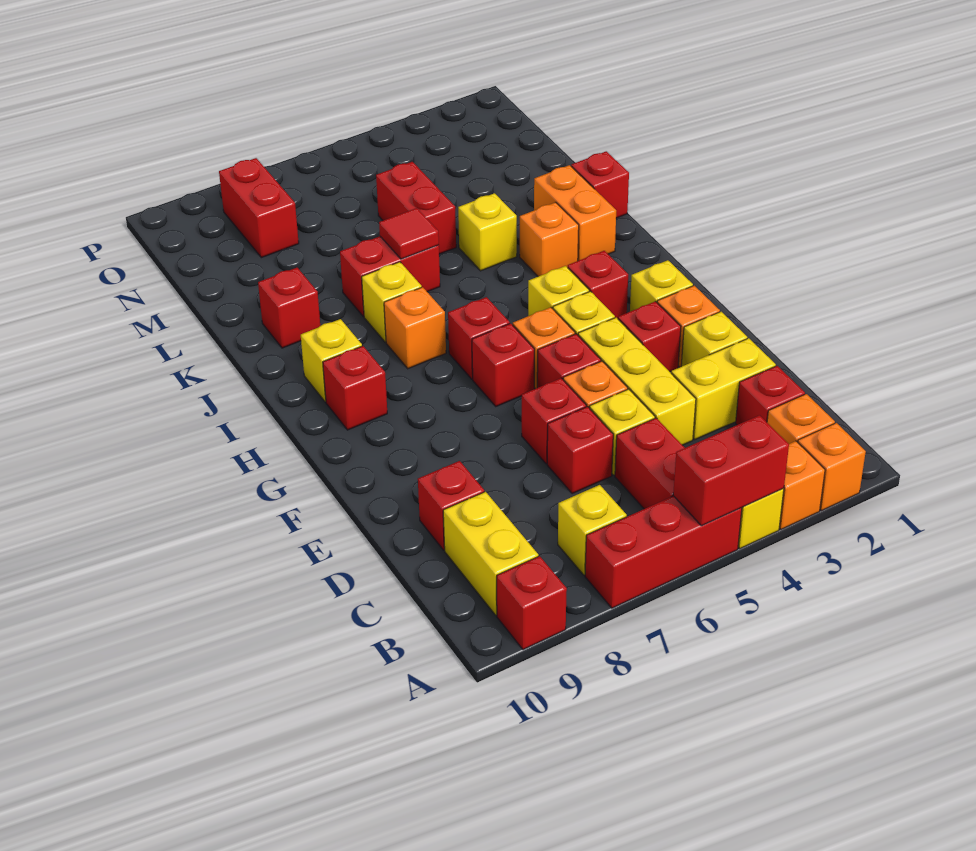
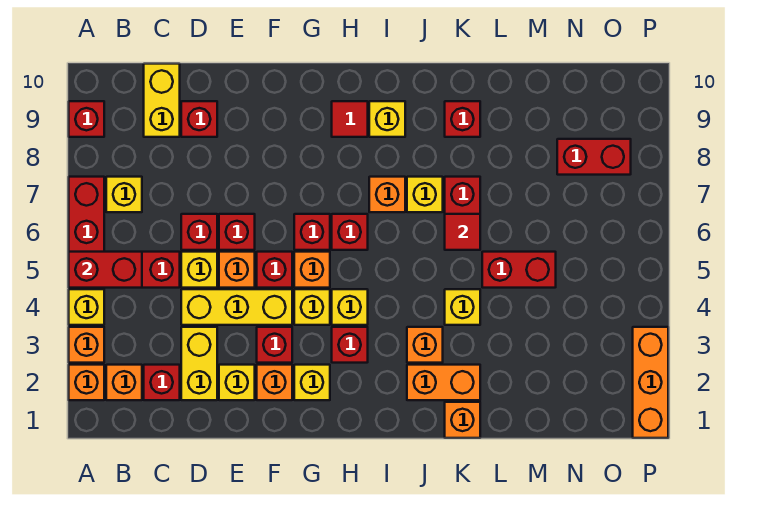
red 1x2 brick [673,415,789,526] -> red 1x2 brick turned to [69,252,142,288]
yellow 1x2 brick [443,492,538,615] -> yellow 1x2 brick turned to [144,64,180,137]
red 1x1 brick [323,346,387,430] -> red 1x1 tile [332,101,368,137]
red 1x1 brick [571,151,629,218] -> orange 1x1 brick [445,402,480,438]
none -> orange 1x3 brick [633,327,668,438]

